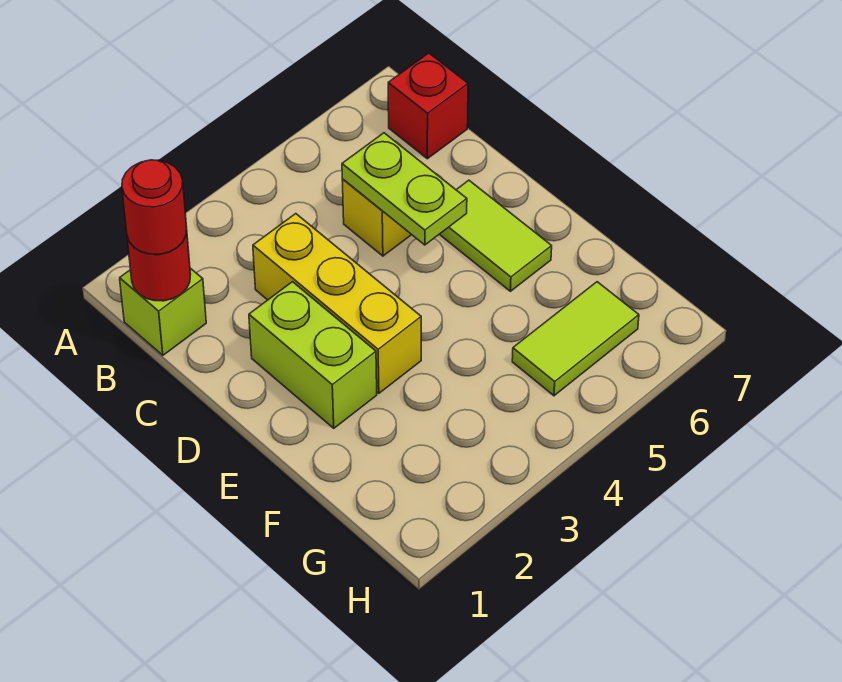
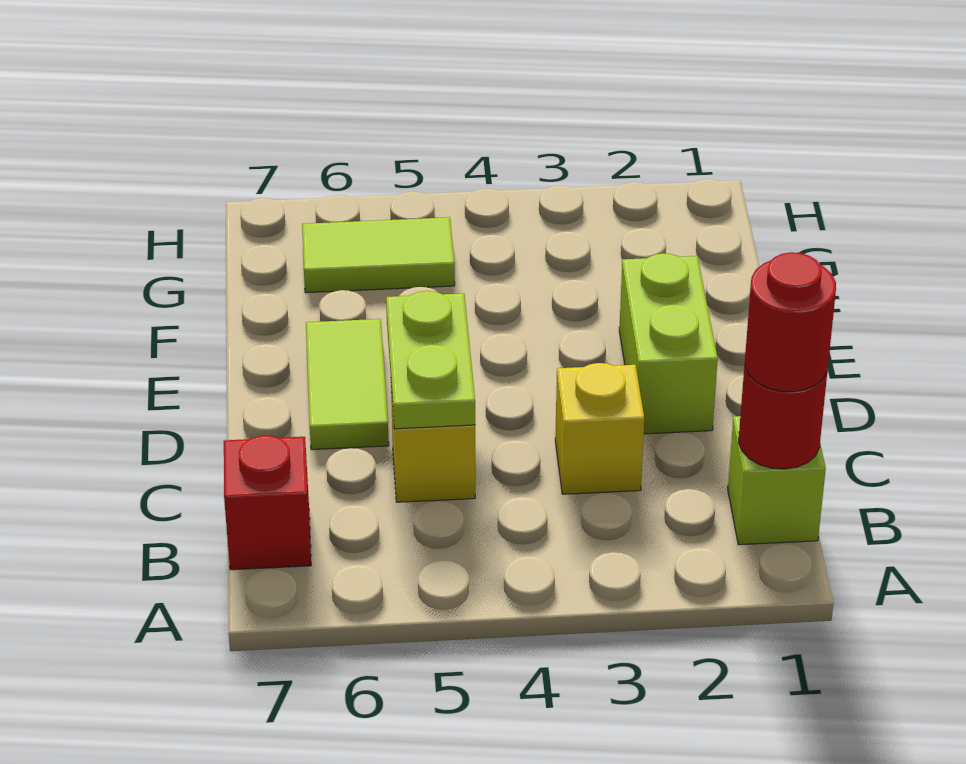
yellow 1x3 brick [253,214,421,393] -> yellow 1x1 brick [555,363,644,494]

